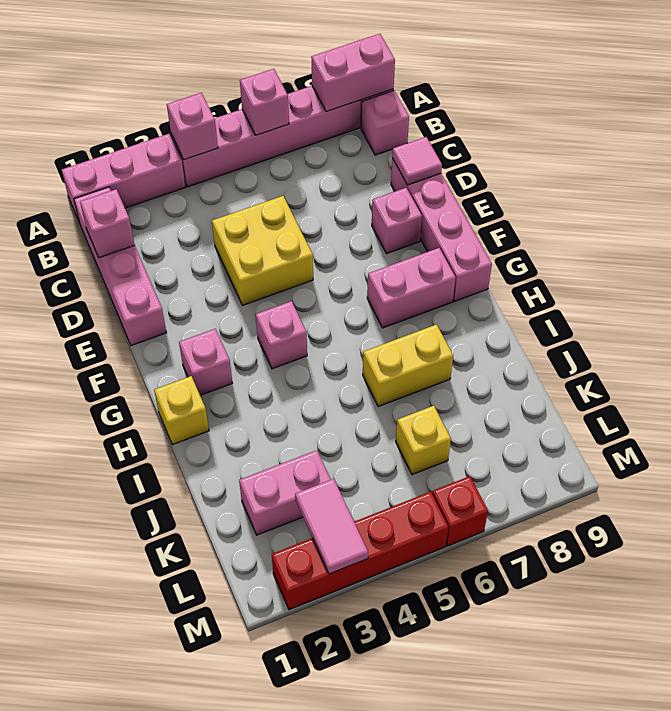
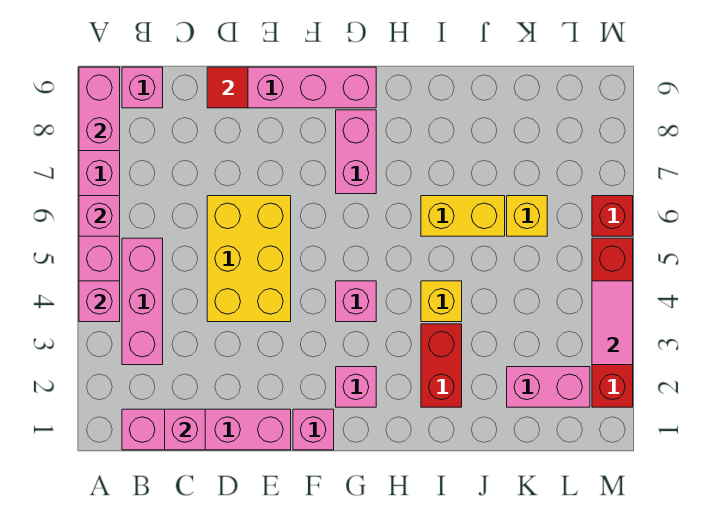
pink 1x3 brick [62,134,185,223] -> pink 1x3 brick moved to [122,238,163,365]
yellow 2x2 brick [212,196,313,305] -> yellow 2x3 brick [207,196,291,322]
pink 1x1 tile [392,137,442,185] -> red 1x1 tile [207,67,248,108]
pink 1x1 brick [372,188,422,254] -> pink 1x1 brick moved to [293,409,334,450]
yellow 1x1 brick [154,376,209,445] -> yellow 1x1 brick moved to [421,281,462,322]
none -> red 1x2 brick [421,324,462,407]
yellow 1x2 brick [363,324,453,407] -> yellow 1x2 brick turned to [421,196,505,236]
pink 1x2 brick [239,450,331,535] -> pink 1x2 brick turned to [507,367,590,407]
pink 1x2 tile [295,479,368,574] -> pink 1x2 tile turned to [592,281,633,365]

